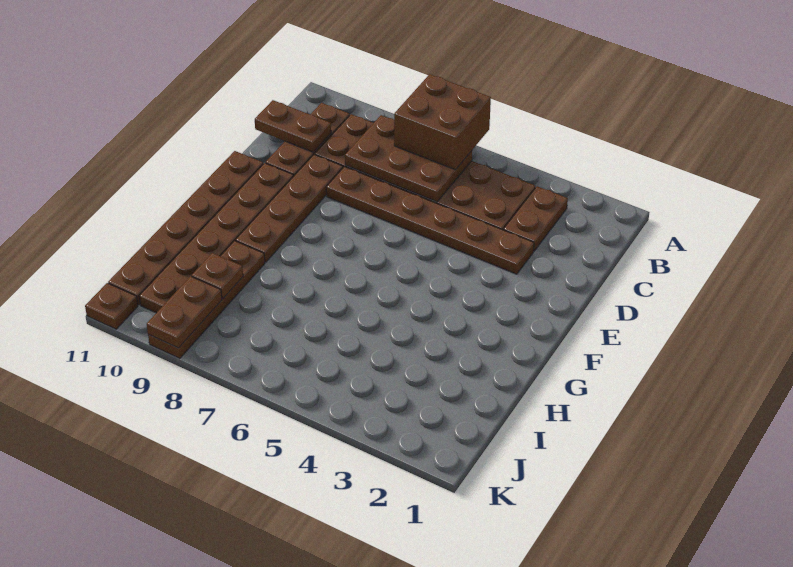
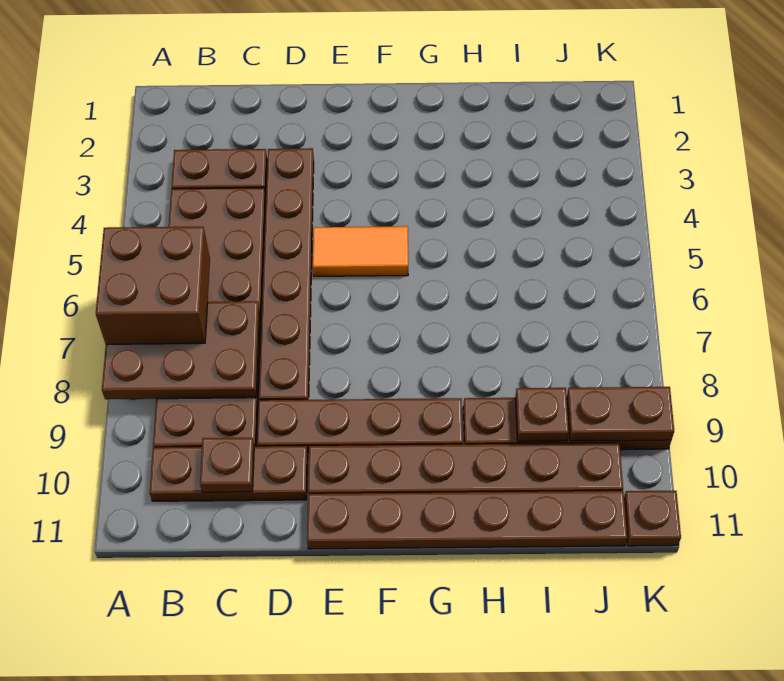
brown 2x3 plate [345,115,472,202] -> brown 2x3 plate turned to [102,301,260,399]
brown 1x2 plate [255,100,331,152] -> brown 1x1 plate [200,438,254,492]
none -> orange 1x2 tile [313,226,408,276]

